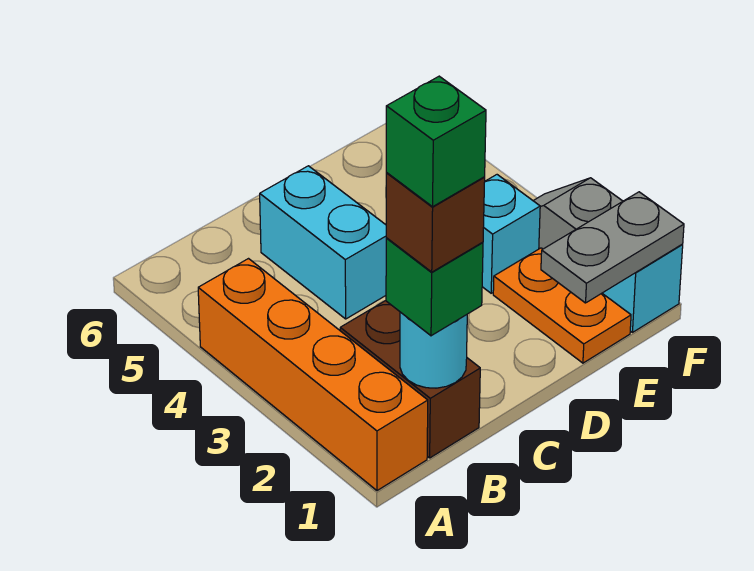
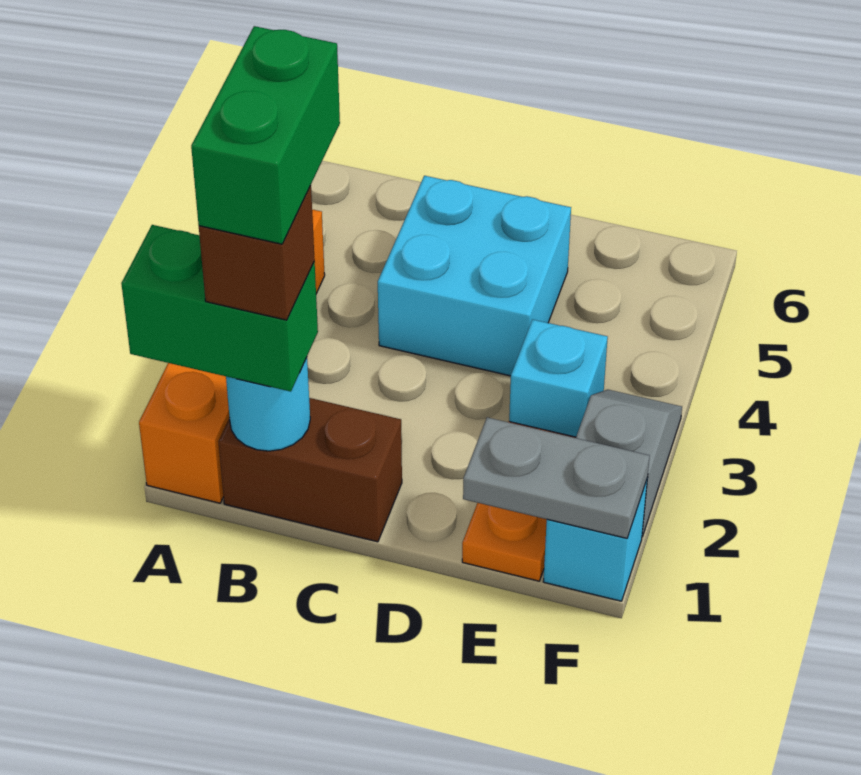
brown 1x2 brick [340,301,480,458] -> brown 1x2 brick turned to [218,398,402,542]
green 1x1 brick [386,238,483,336] -> green 1x2 brick [121,225,318,392]
green 1x1 brick [386,76,486,207] -> green 1x2 brick [191,26,340,244]
cyan 1x2 brick [260,166,386,319] -> cyan 2x2 brick [378,176,571,376]

